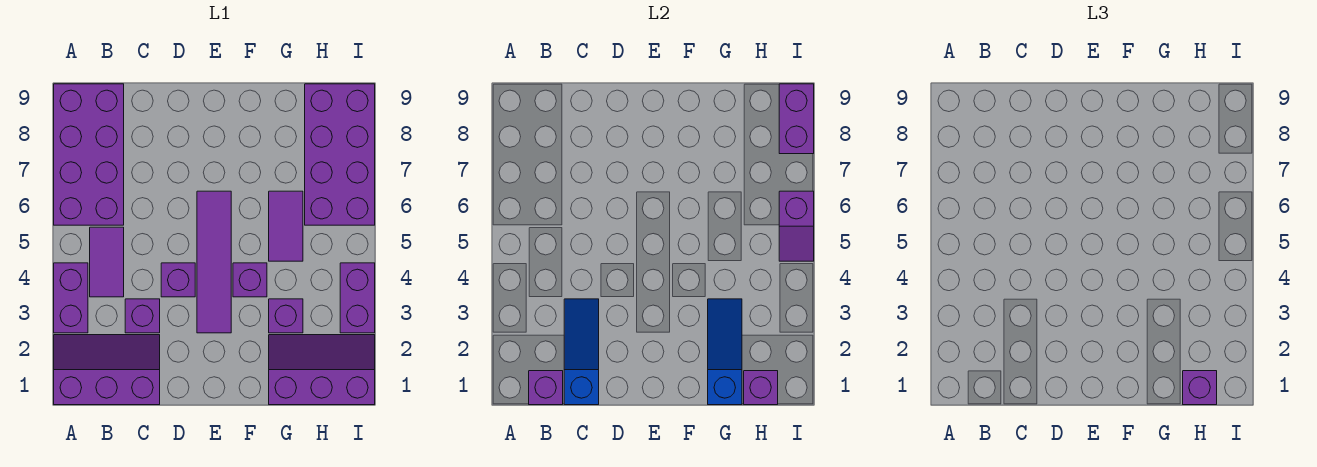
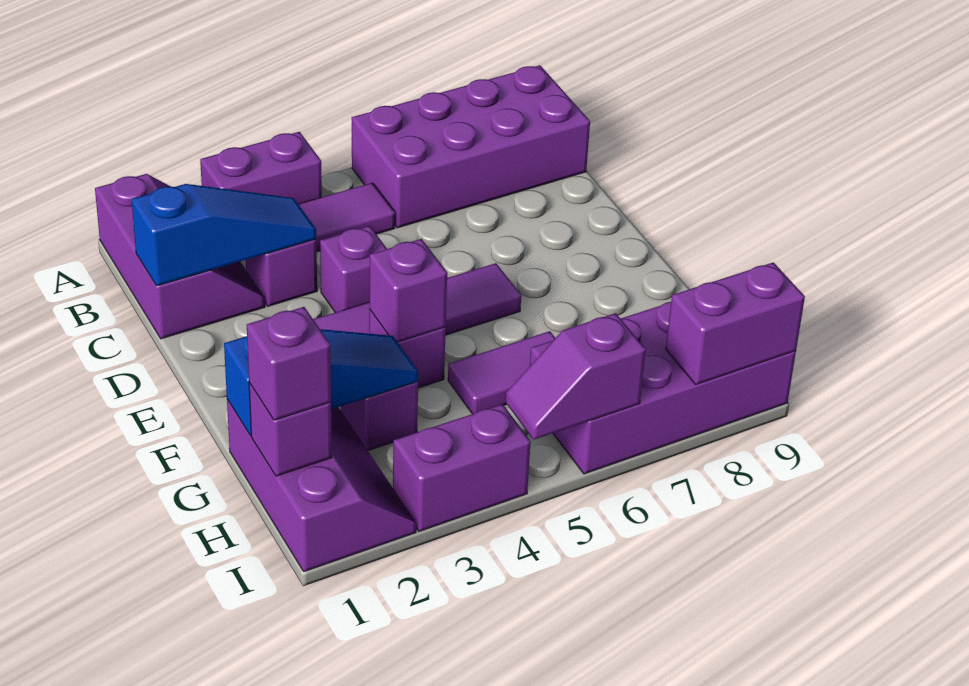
purple 1x1 brick [529,371,563,405] -> purple 1x1 brick moved to [370,239,447,342]

